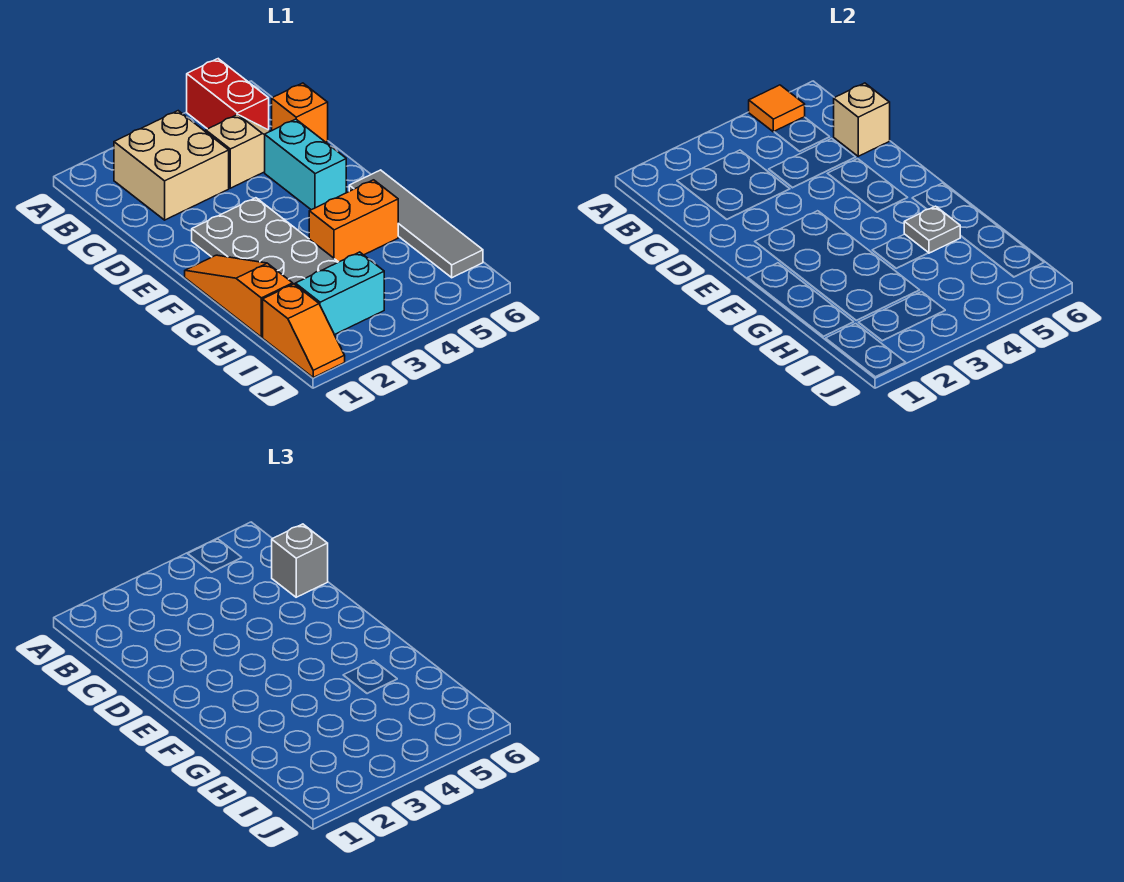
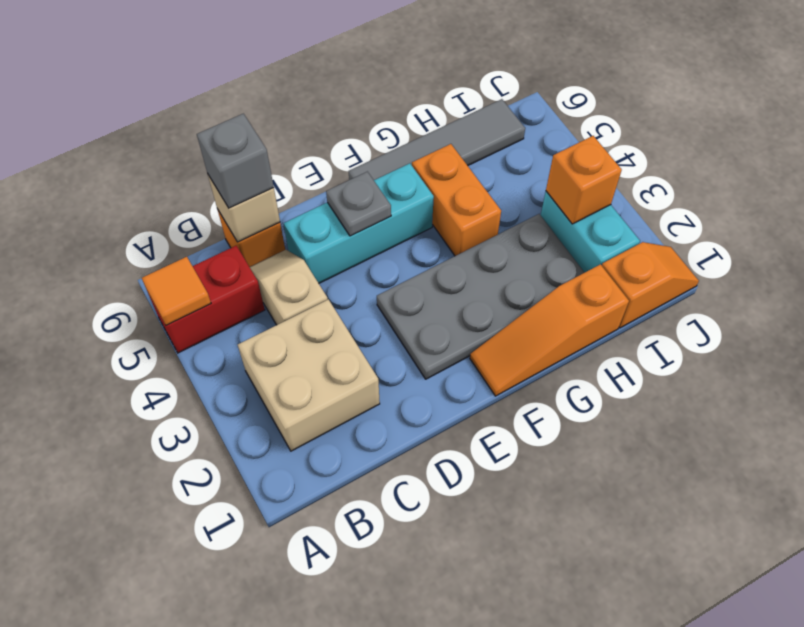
cyan 1x2 brick [265,119,346,210] -> cyan 1x3 brick [284,163,434,283]
grey 1x1 plate [904,206,960,253] -> grey 1x1 plate moved to [326,172,391,236]
none -> orange 1x1 brick [546,136,622,224]

